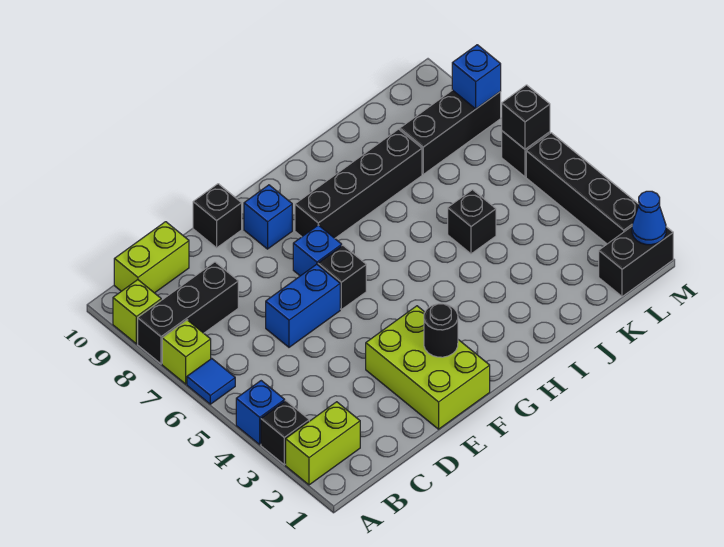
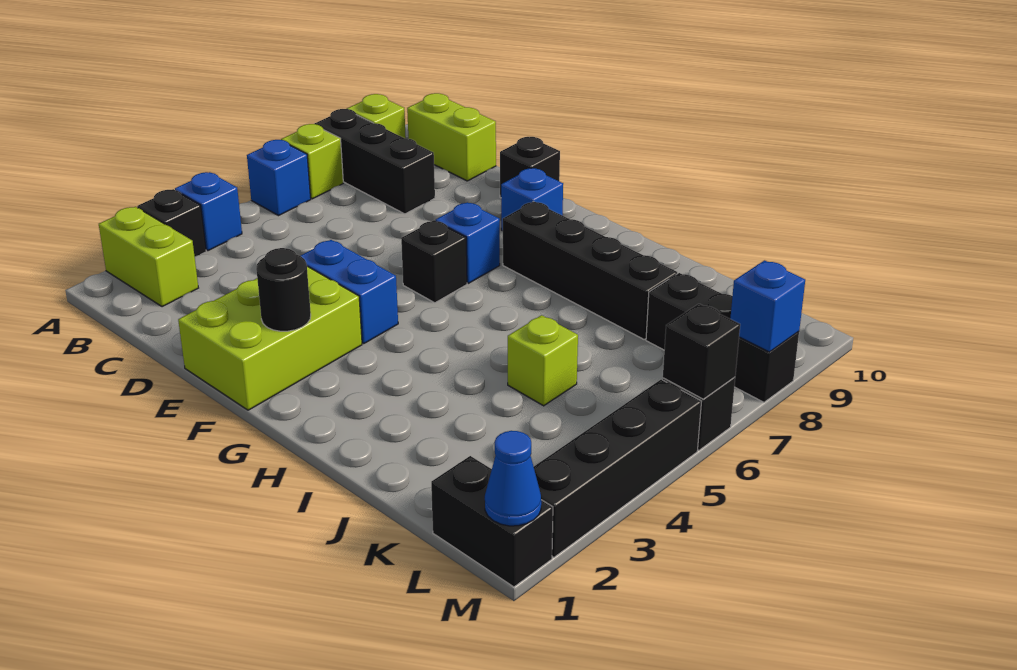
blue 1x1 tile [187,359,235,404] -> blue 1x1 brick [247,140,311,216]
blue 1x2 brick [266,264,340,347] -> blue 1x2 brick moved to [301,240,398,344]
black 1x1 brick [448,190,496,254] -> lime 1x1 brick [508,315,578,406]

